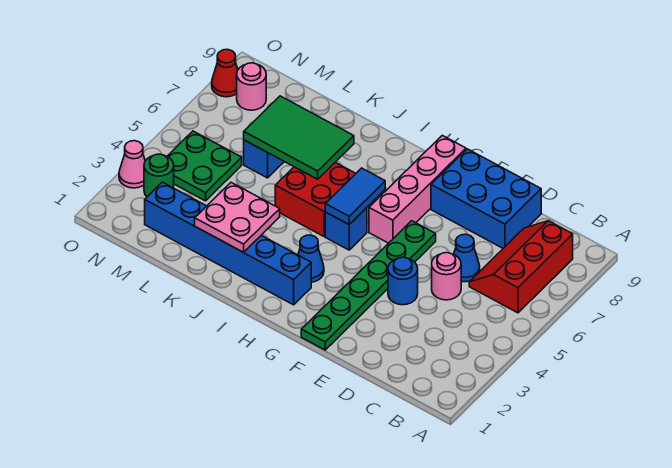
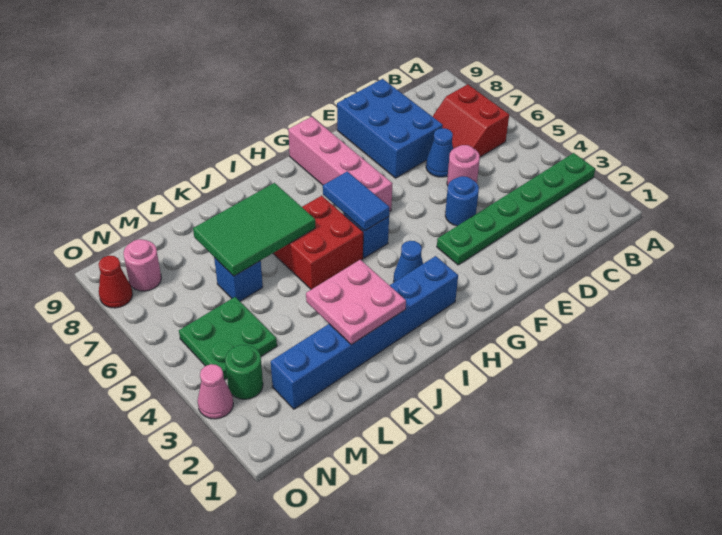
red 2x3 slope [469,221,573,313] -> red 2x2 slope [433,84,509,157]
blue 2x3 brick [431,149,541,248] -> blue 2x3 brick turned to [337,79,443,178]
green 1x6 plate [301,221,436,350] -> green 1x6 plate turned to [437,153,595,265]

